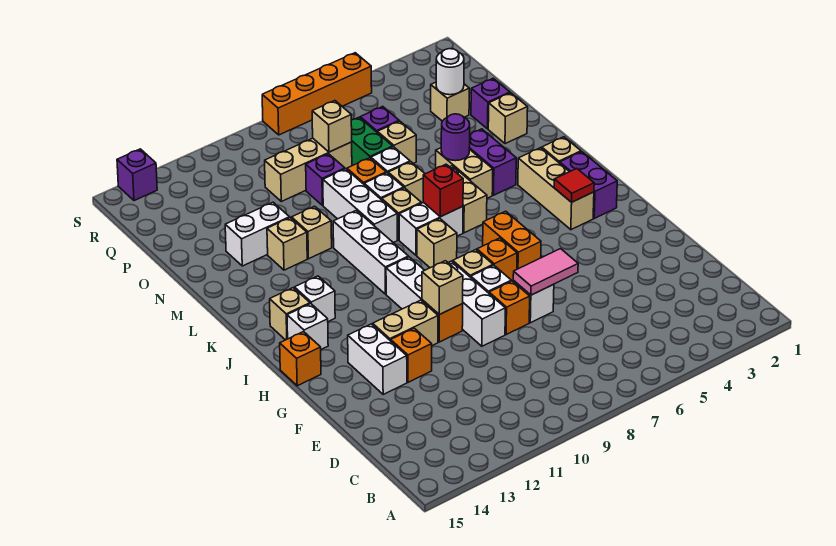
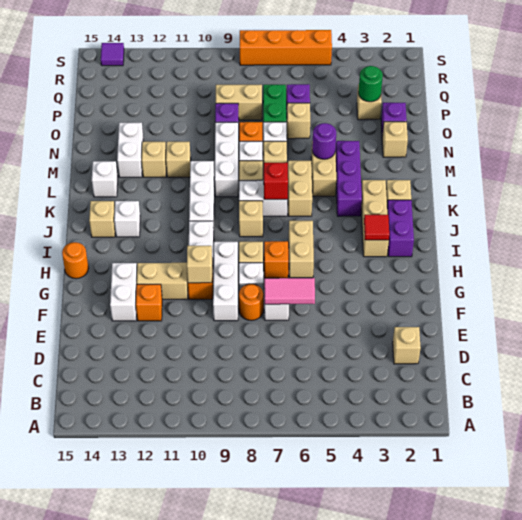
orange 1x1 brick [489,281,530,334] -> orange 1x1 round brick [239,284,263,321]
orange 1x2 brick [483,211,541,269] -> tan 1x2 brick [289,221,314,278]
orange 1x1 brick [280,332,321,386] -> orange 1x1 round brick [62,242,88,279]
white 1x1 brick [287,304,328,349] -> white 1x1 brick moved to [92,161,118,197]
purple 1x2 brick [469,129,516,195] -> purple 1x3 brick [336,141,362,216]
white 1x2 brick [225,202,290,266] -> white 1x2 brick turned to [117,123,143,177]
white 1x1 round brick [436,49,464,95] -> green 1x1 round brick [358,66,383,102]
tan 1x3 brick [265,138,352,201] -> tan 1x2 brick [216,85,262,120]
tan 1x1 brick [312,101,352,152] -> tan 1x1 brick moved to [393,327,421,364]
purple 1x1 brick [117,149,157,201] -> purple 1x1 tile [101,43,124,66]

